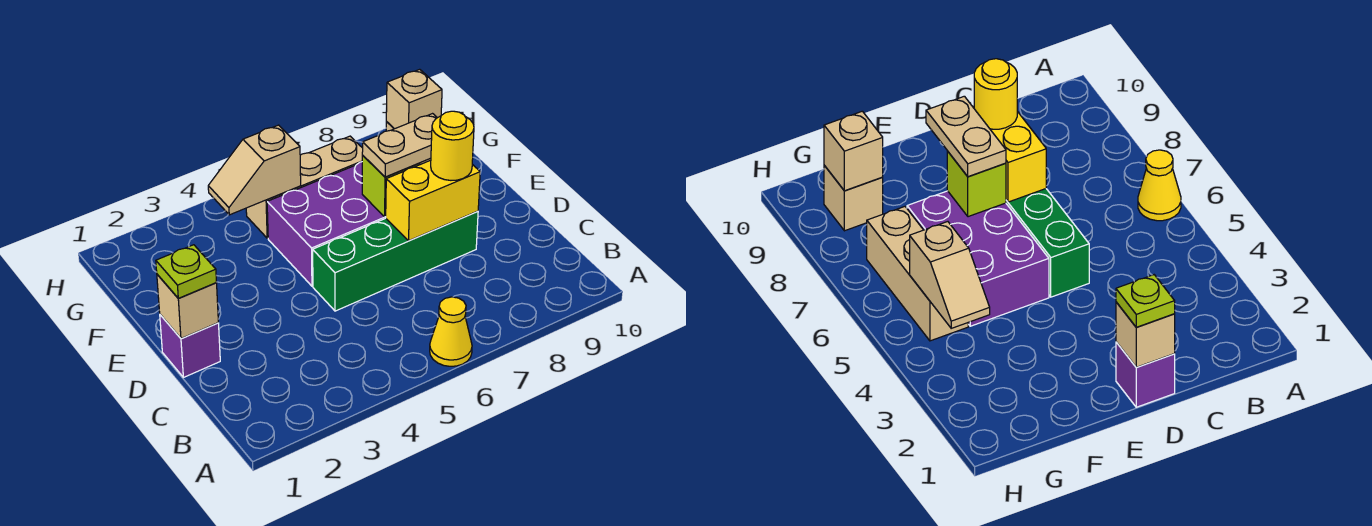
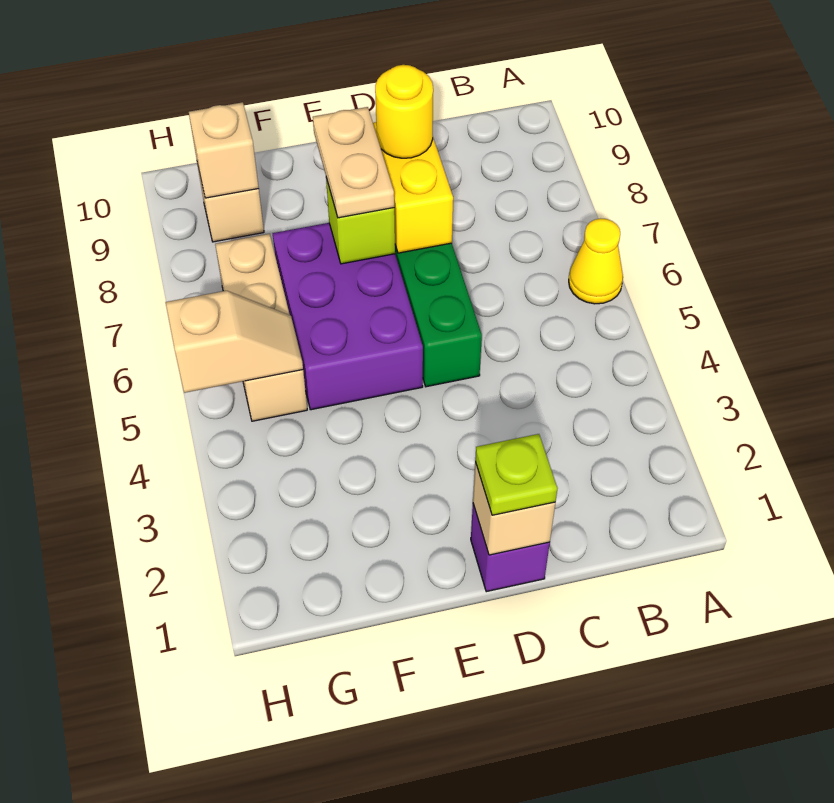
tan 1x2 slope [208,125,301,215] -> tan 1x2 slope turned to [166,291,303,393]

